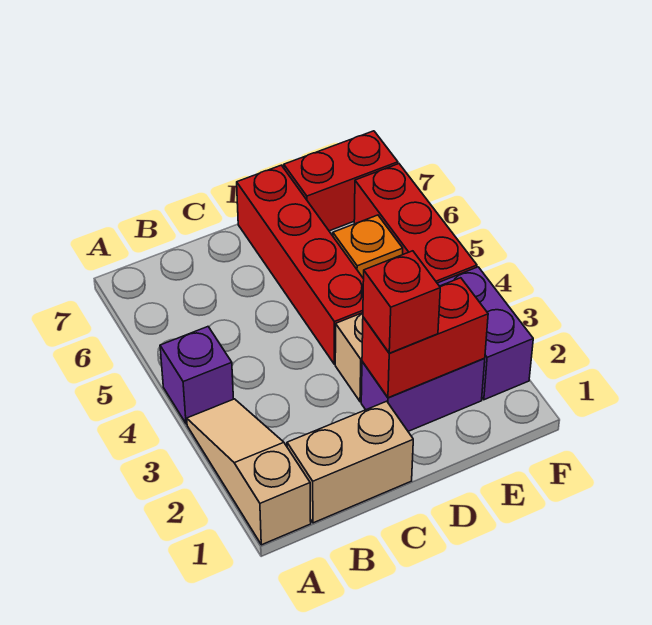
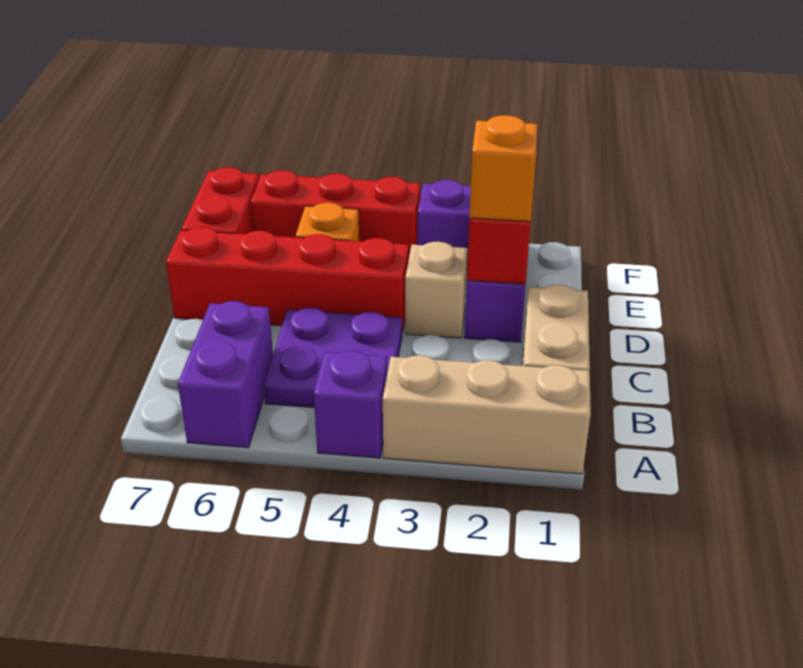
tan 1x3 slope [187,399,311,545] -> tan 1x3 brick [383,355,591,474]
none -> purple 1x2 brick [178,301,273,448]
none -> purple 2x2 plate [263,308,402,408]
red 1x1 brick [363,251,440,353] -> orange 1x1 brick [469,115,537,222]

